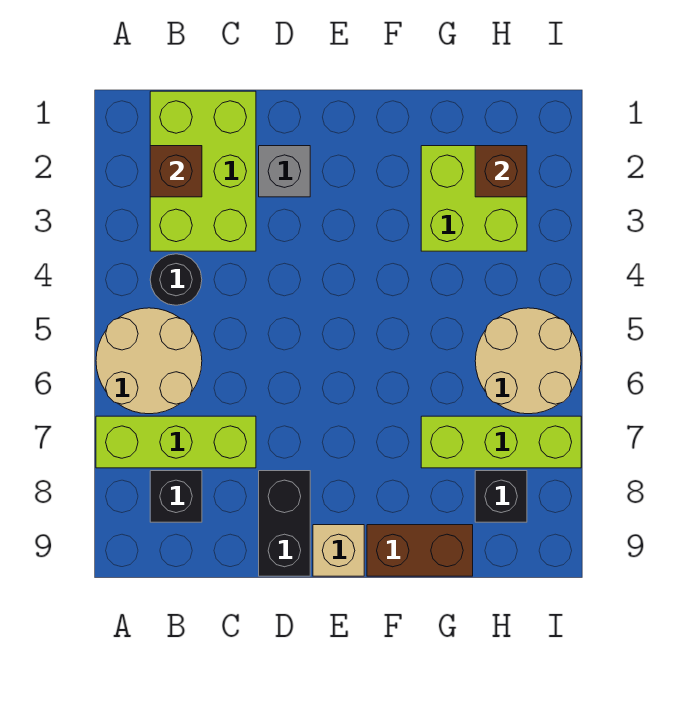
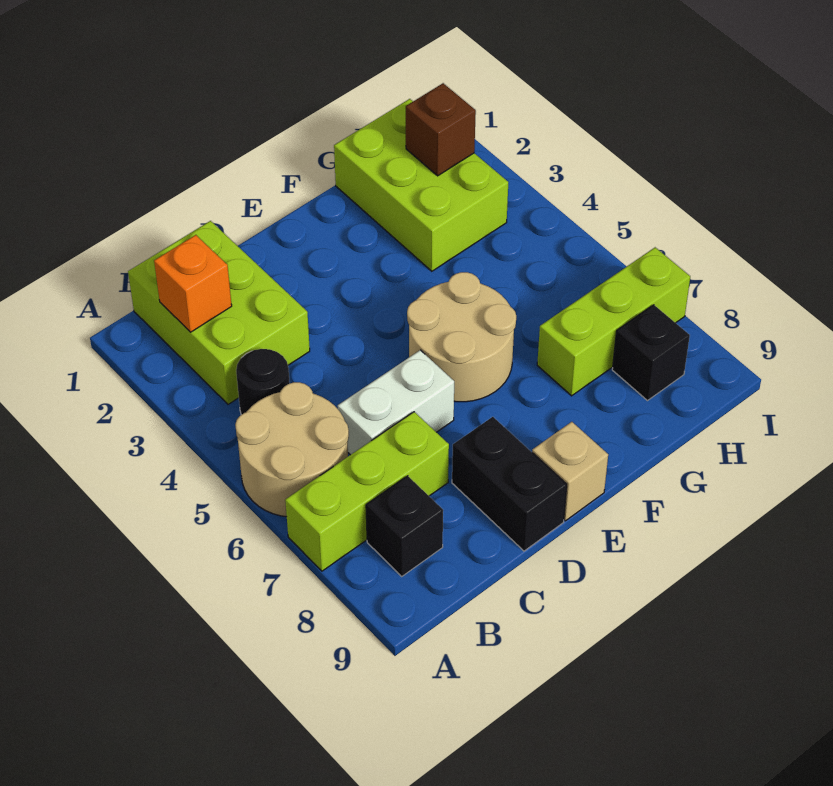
brown 1x1 brick [150,146,202,197] -> orange 1x1 brick [154,235,232,332]
none -> white 1x2 brick [338,350,454,455]
grey 1x1 brick [259,146,310,197] -> none
brown 1x2 brick [367,525,473,576] -> none
lime 2x2 brick [421,146,527,251] -> lime 2x3 brick [334,99,508,271]
tan 2x2 round brick [475,308,581,414] -> tan 2x2 round brick moved to [407,272,516,402]

